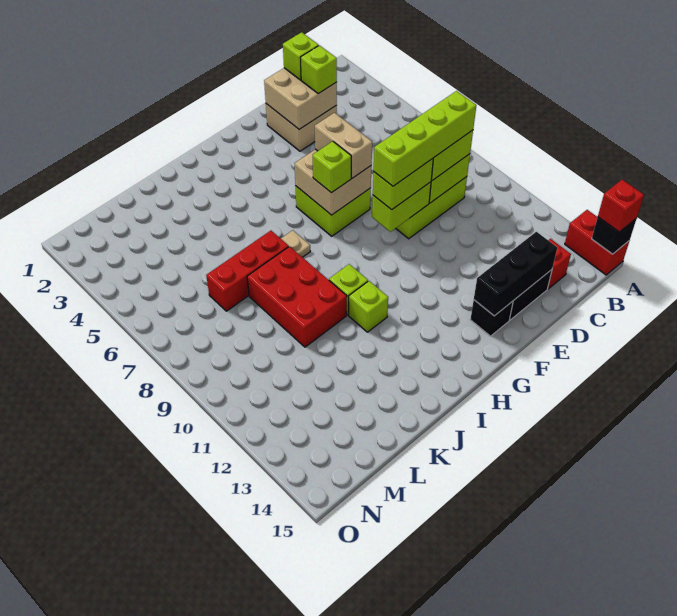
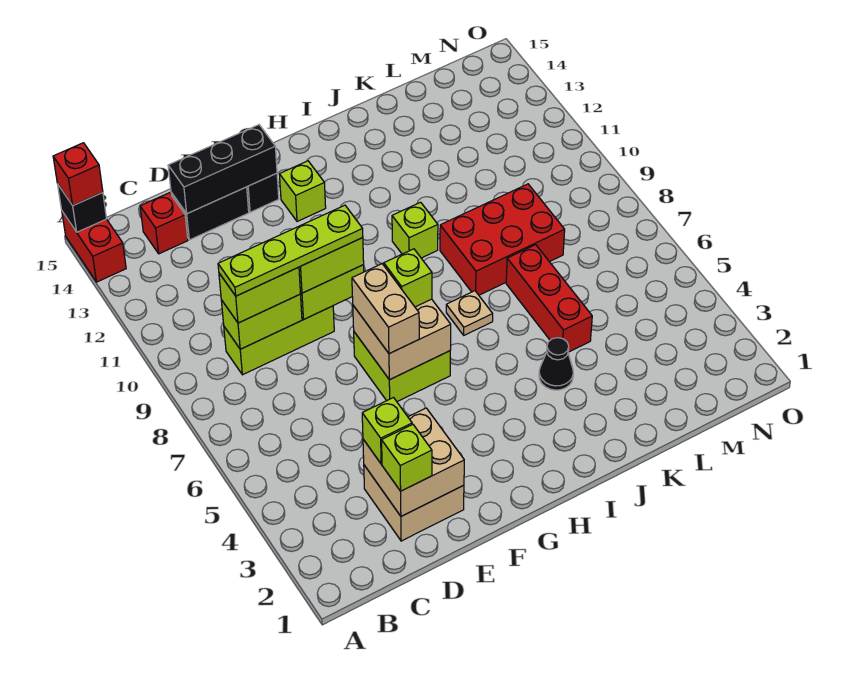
lime 1x4 brick [373,91,476,186] -> lime 1x4 plate [218,205,363,296]
lime 1x1 brick [349,281,388,332] -> lime 1x1 brick moved to [279,161,326,221]
none -> black 1x1 cone [539,338,573,390]
red 1x3 brick [206,231,289,311] -> red 1x3 brick turned to [506,245,592,352]
red 2x3 brick [247,247,347,347] -> red 2x3 brick turned to [440,184,565,295]

